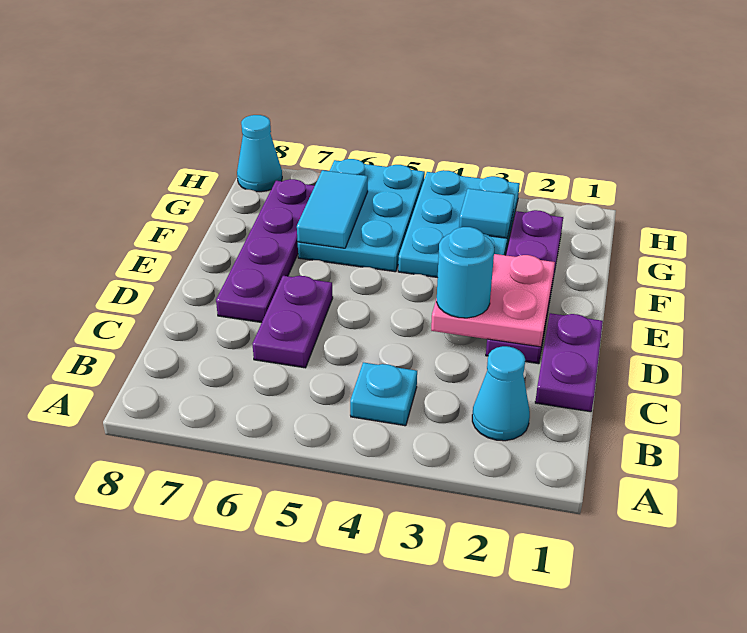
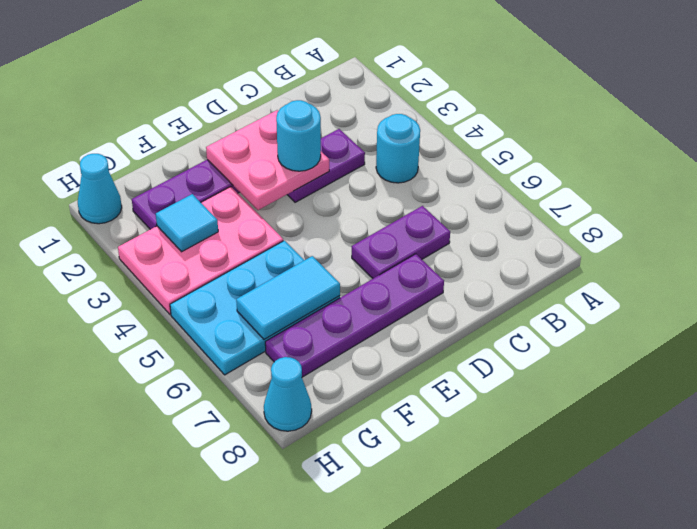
cyan 1x1 cone [472,346,530,441] -> cyan 1x1 cone moved to [78,154,122,224]
cyan 1x1 plate [350,362,417,426] -> cyan 1x1 round brick [376,114,420,183]
purple 1x2 plate [535,313,603,412] -> purple 1x2 plate moved to [287,129,365,202]
cyan 2x3 plate [398,170,520,278] -> pink 2x3 plate [118,187,283,314]

